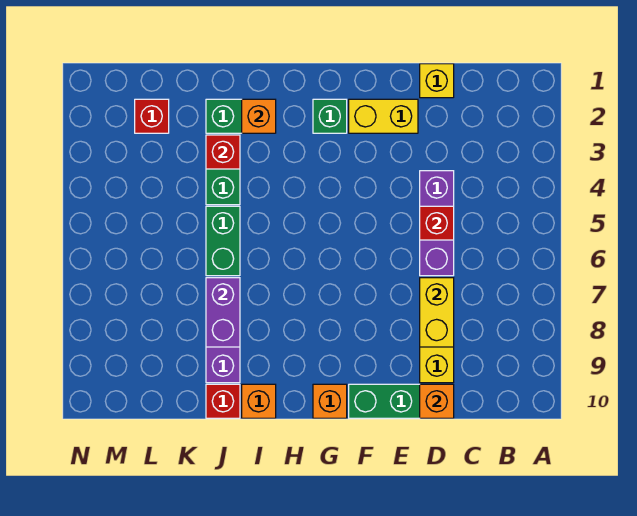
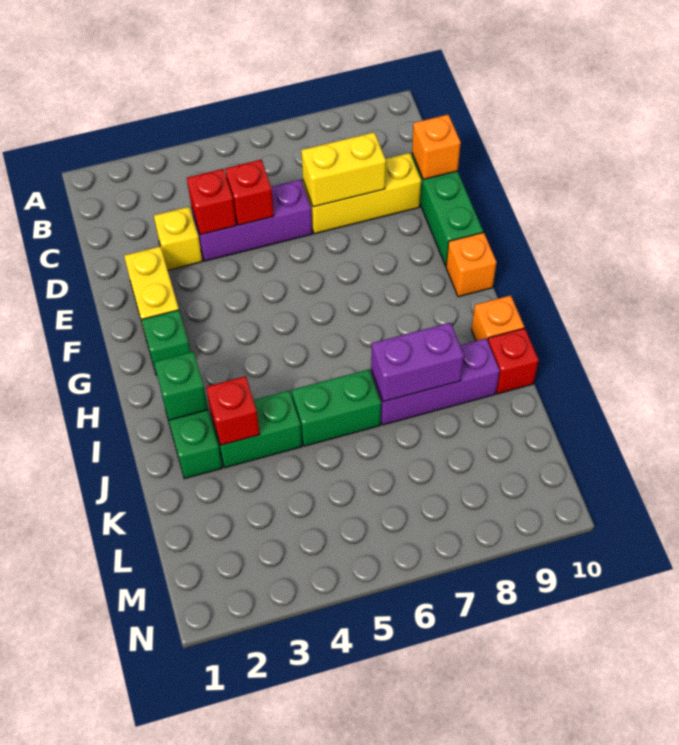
yellow 1x1 brick [420,64,454,98] -> yellow 1x1 brick moved to [154,207,203,270]
orange 1x1 brick [242,99,276,133] -> green 1x1 brick [154,352,208,420]
red 1x1 brick [135,99,169,133] -> red 1x1 brick moved to [187,169,236,235]

